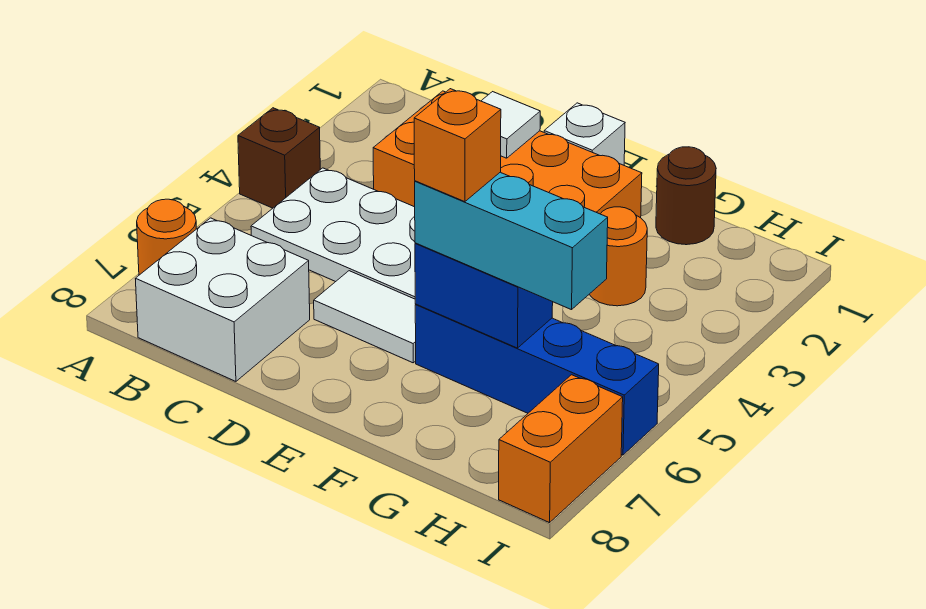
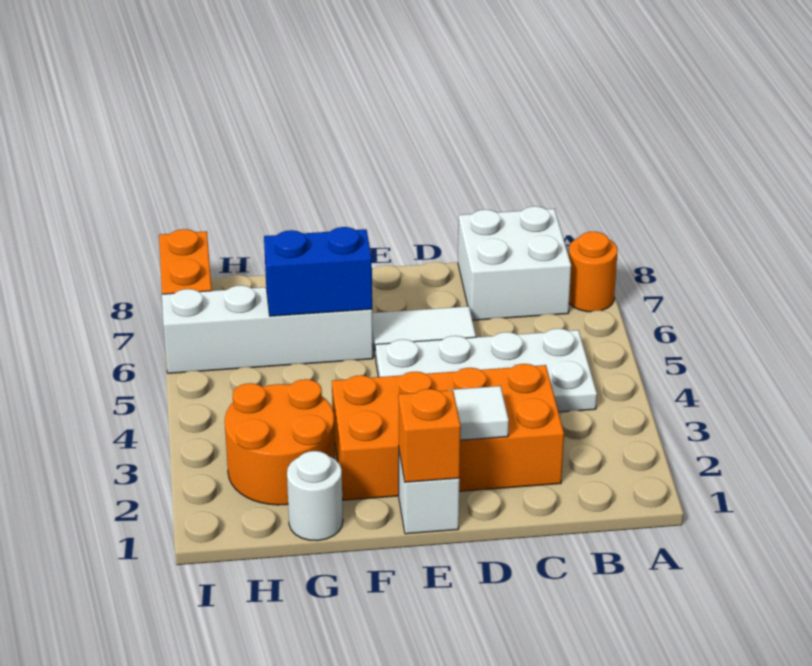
brown 1x1 brick [238,108,320,208] -> none
blue 1x4 brick [415,304,659,455] -> white 1x4 brick [162,285,373,373]
cyan 1x3 brick [415,172,608,310] -> none
orange 1x1 brick [414,89,501,202] -> orange 1x1 brick moved to [398,389,461,482]
brown 1x1 round brick [656,147,716,245] -> white 1x1 round brick [287,451,343,541]
orange 1x1 round brick [589,207,647,306] -> orange 2x2 round brick [225,379,335,505]

